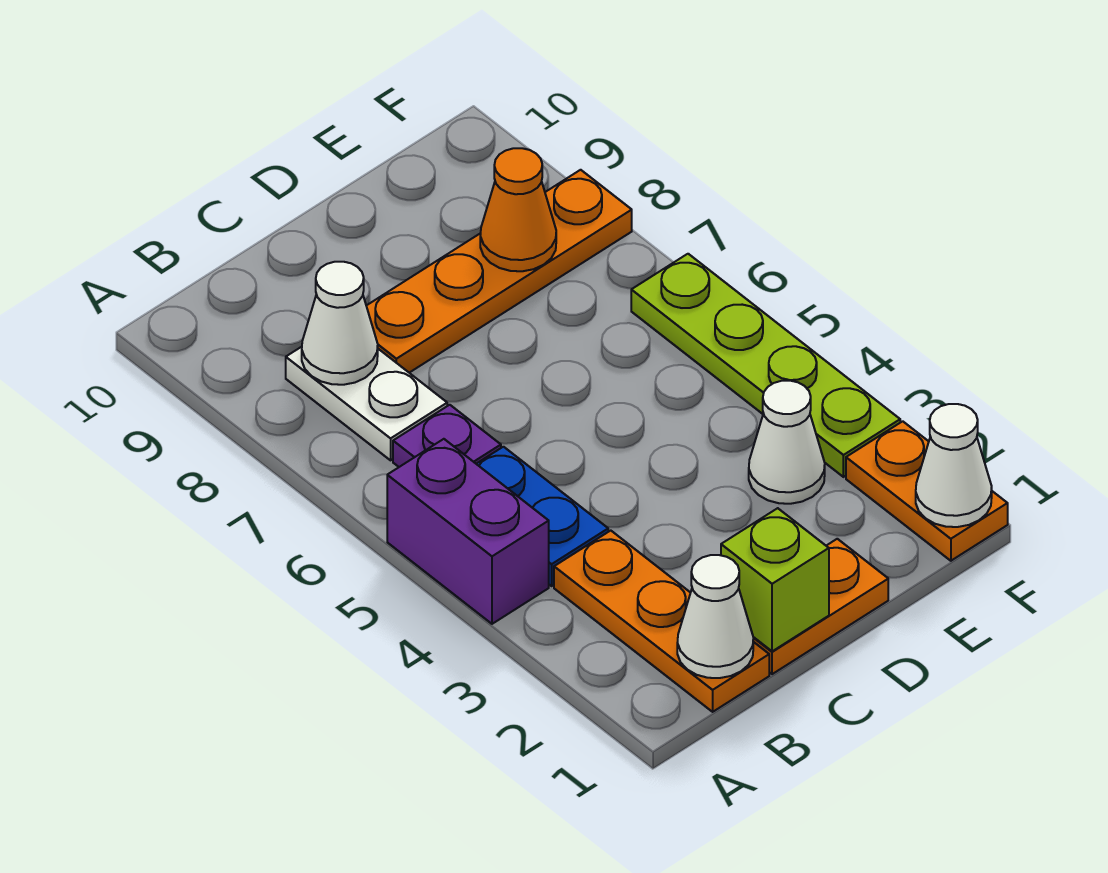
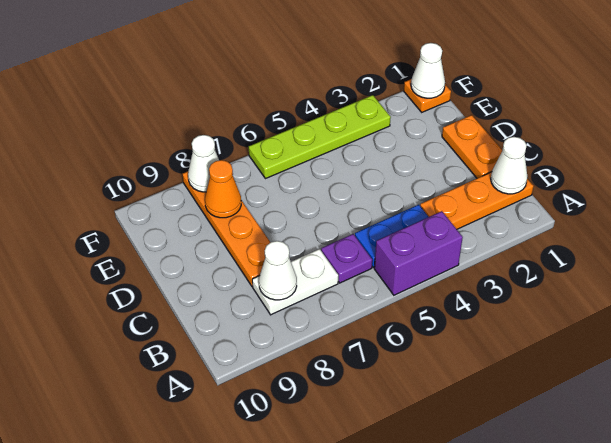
lime 1x1 brick [721,508,829,651] -> none
white 1x1 cone [749,381,825,504] -> white 1x1 cone moved to [188,135,219,192]
orange 1x2 plate [846,421,1008,561] -> orange 1x1 plate [404,79,451,112]

